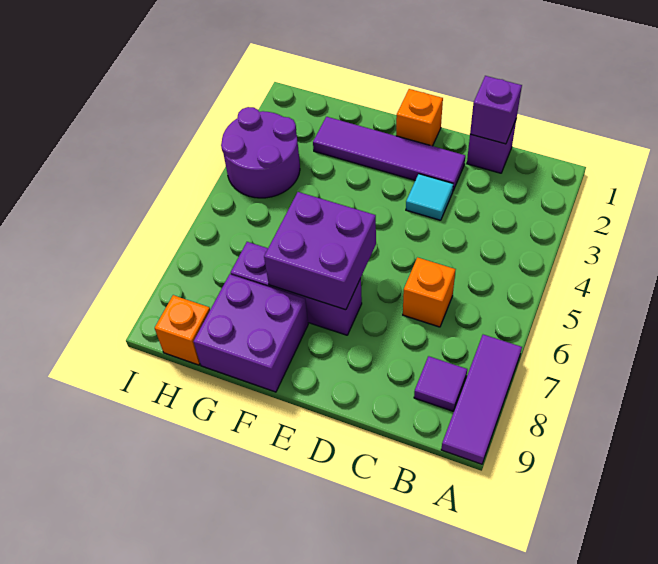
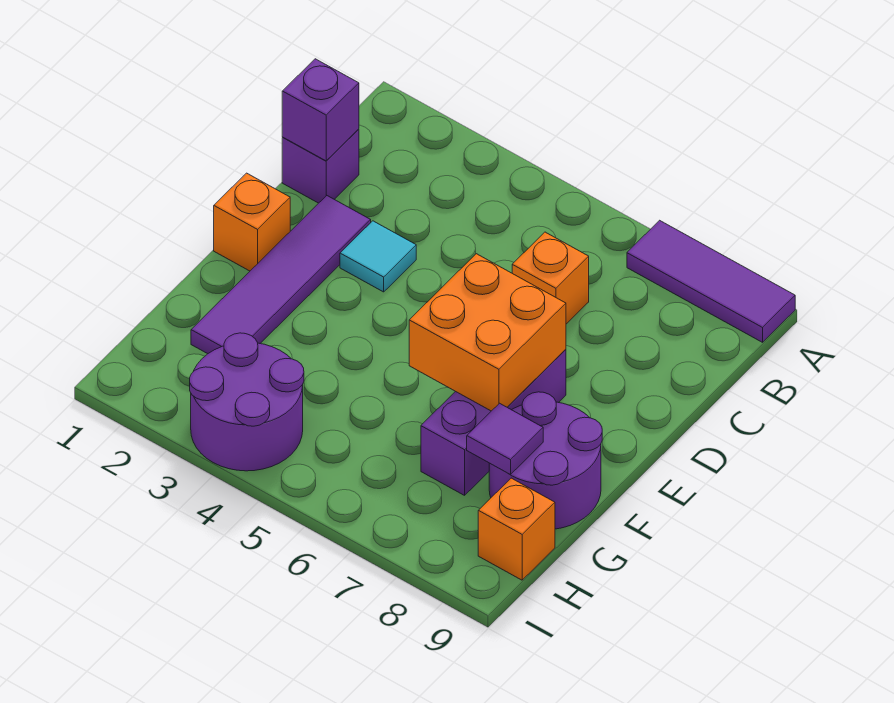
purple 1x1 tile [414,356,467,411] -> purple 1x1 tile moved to [467,403,543,474]
purple 2x2 brick [264,192,376,310] -> orange 2x2 brick [409,254,566,411]
purple 2x2 brick [193,274,308,392] -> purple 2x2 round brick [489,392,602,529]

